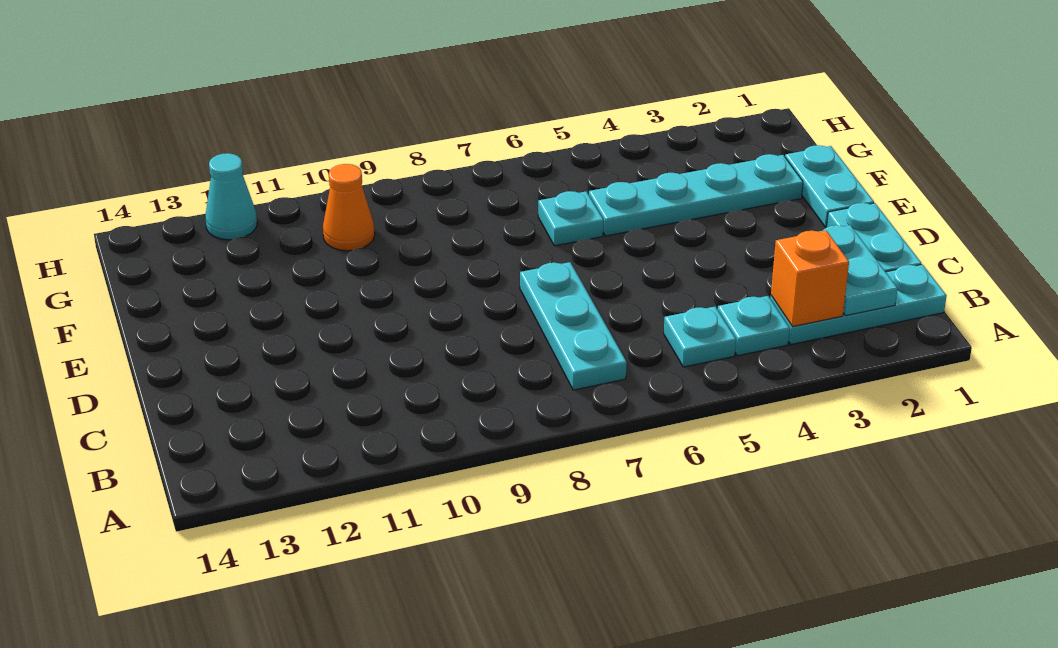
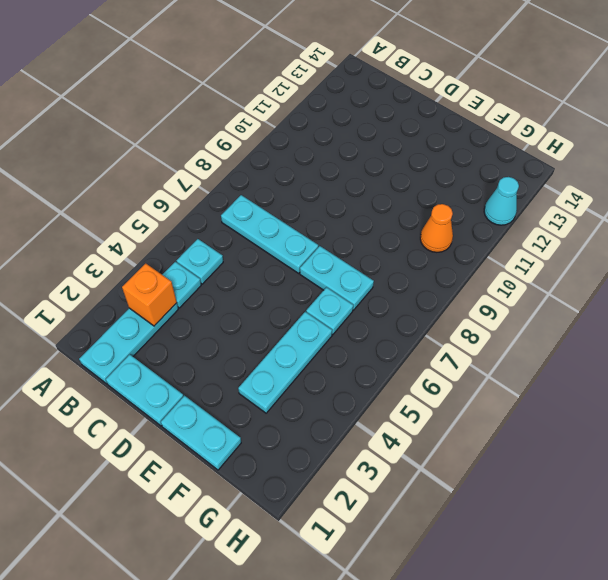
cyan 1x2 plate [819,225,897,316] -> cyan 1x2 plate moved to [300,246,374,310]
cyan 1x4 plate [589,154,803,236] -> cyan 1x3 plate [238,312,332,413]

